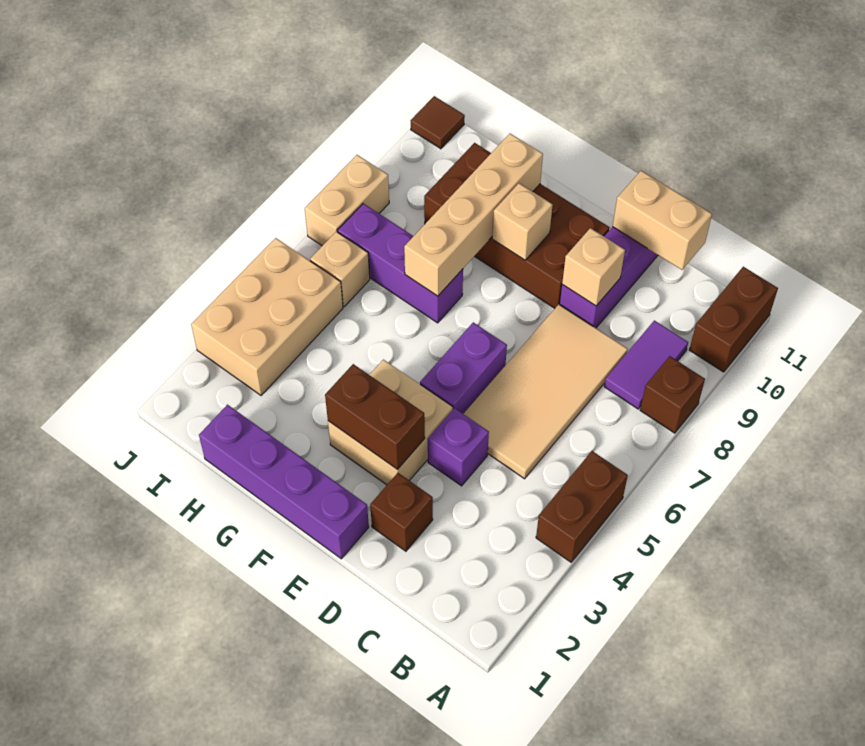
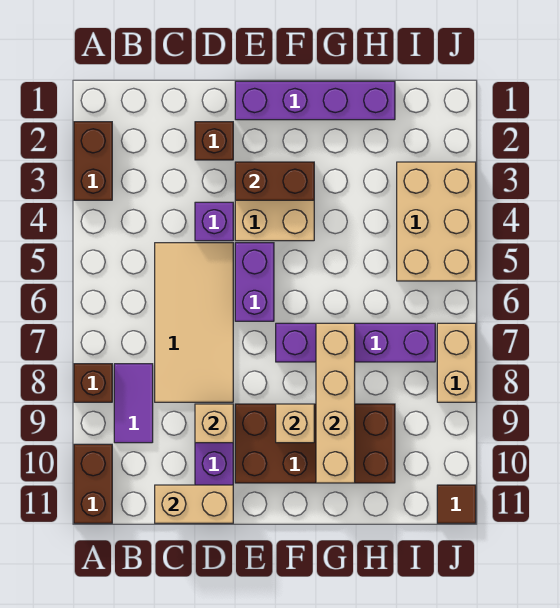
brown 1x2 brick [536,451,628,562] -> brown 1x2 brick moved to [74,122,112,200]
purple 1x3 brick [338,203,463,323] -> purple 1x4 brick [276,323,435,362]
tan 1x1 brick [310,232,370,307] -> none

